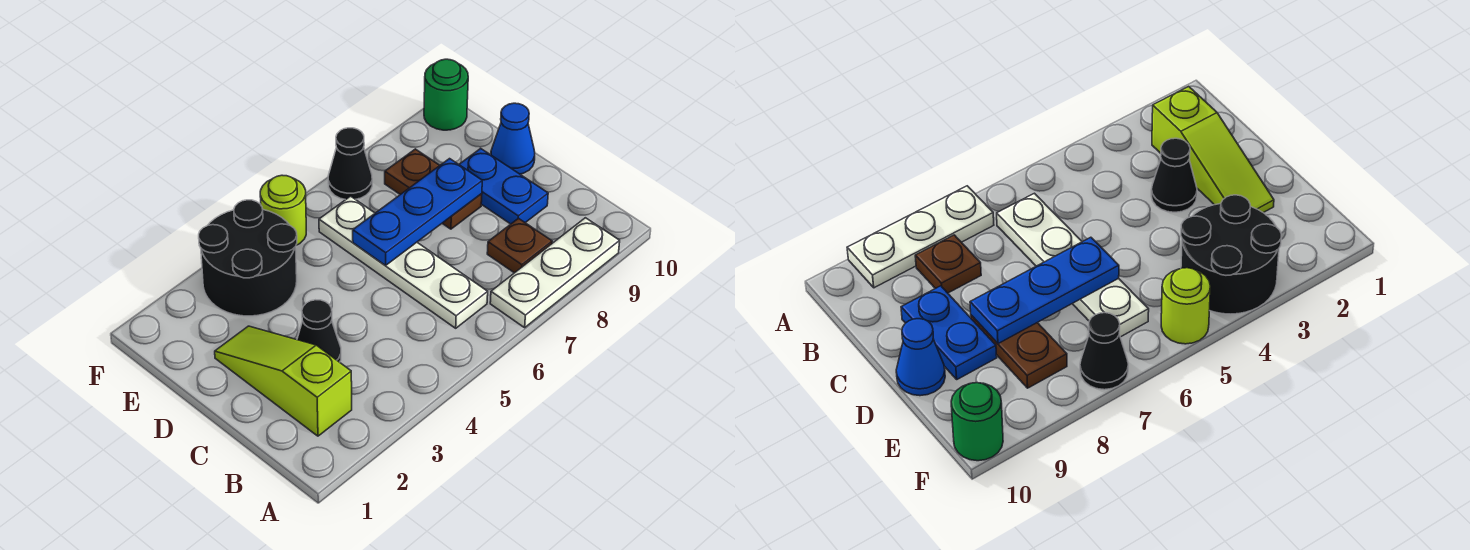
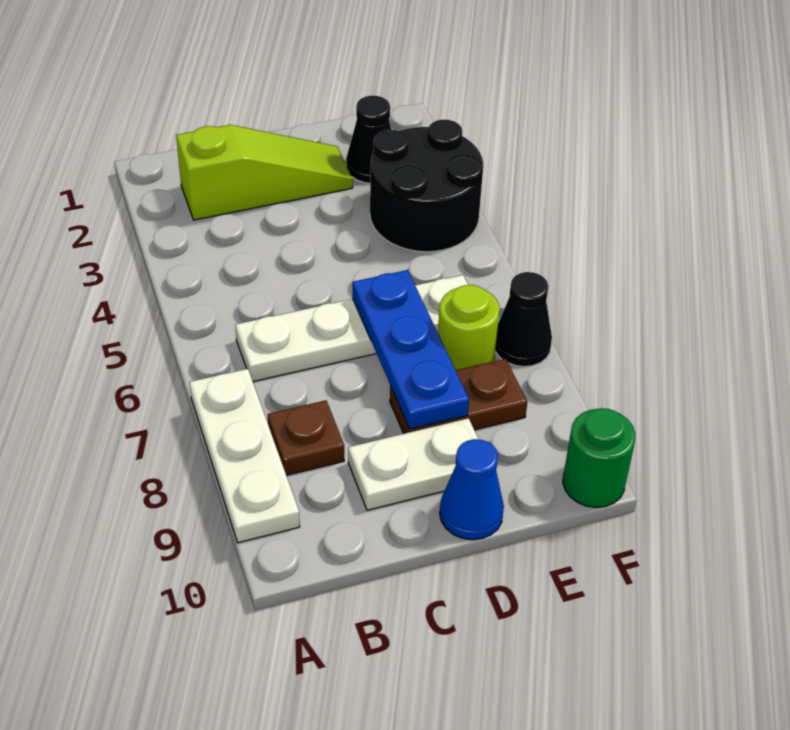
black 1x1 cone [297,300,341,362] -> black 1x1 cone moved to [346,96,392,183]
blue 1x2 plate [459,148,548,224] -> white 1x2 plate [348,418,478,510]
lime 1x1 round brick [260,175,306,245] -> lime 1x1 round brick moved to [438,285,500,370]

